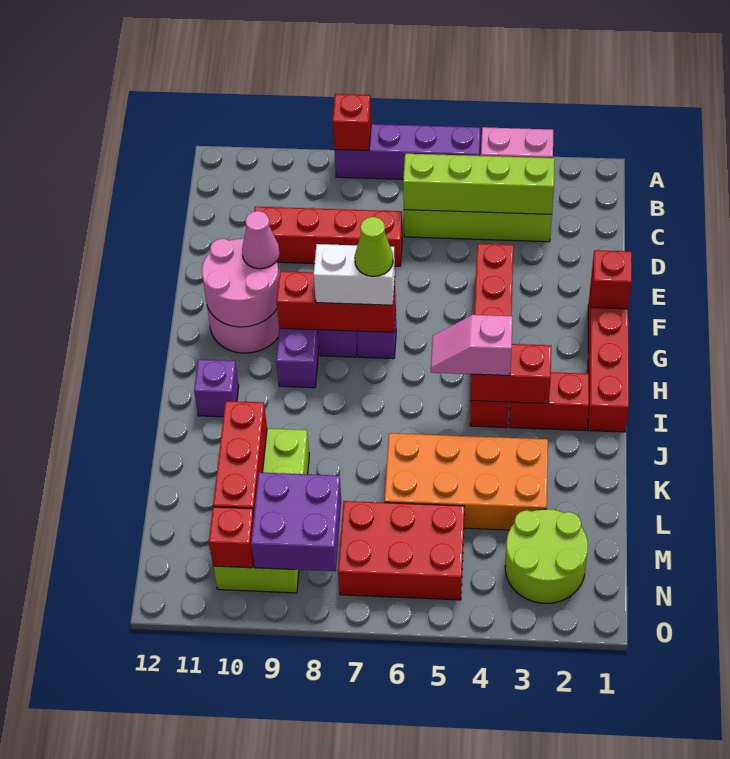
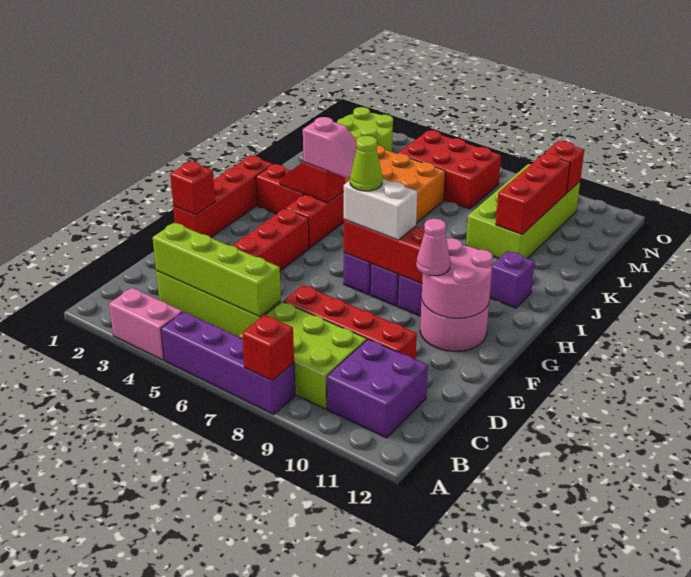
none -> lime 2x3 brick [239,302,367,409]
red 1x2 brick [471,344,551,404] -> red 1x2 slope [280,162,345,203]
purple 2x2 brick [251,472,341,571] -> purple 2x2 brick moved to [327,339,428,438]

